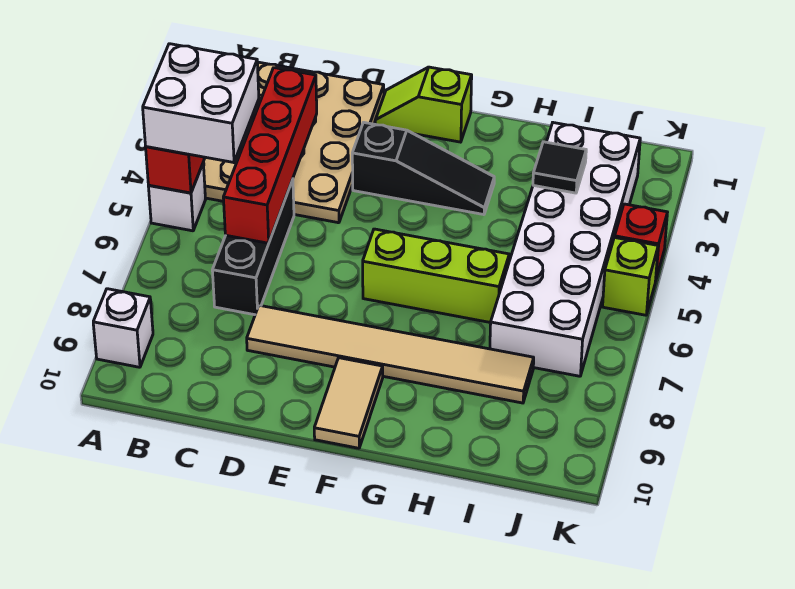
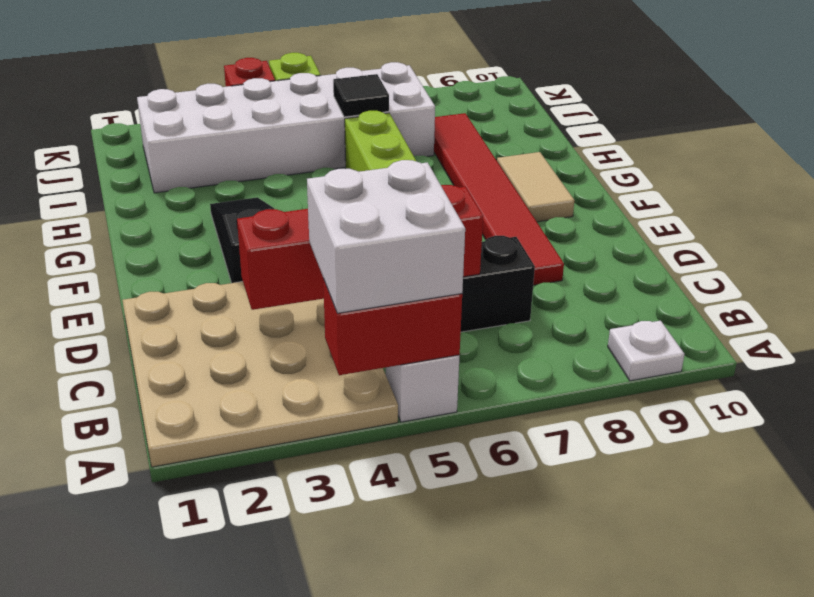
white 1x1 brick [93,289,153,367] -> white 1x1 plate [608,321,684,381]
tan 1x6 tile [247,305,534,403] -> red 1x6 tile [434,113,564,285]
lime 1x2 slope [375,67,472,142] -> none
tan 1x2 tile [314,358,383,448] -> tan 1x2 tile turned to [497,152,575,222]
black 1x1 tile [533,142,586,193] -> black 1x1 tile moved to [333,74,389,117]

